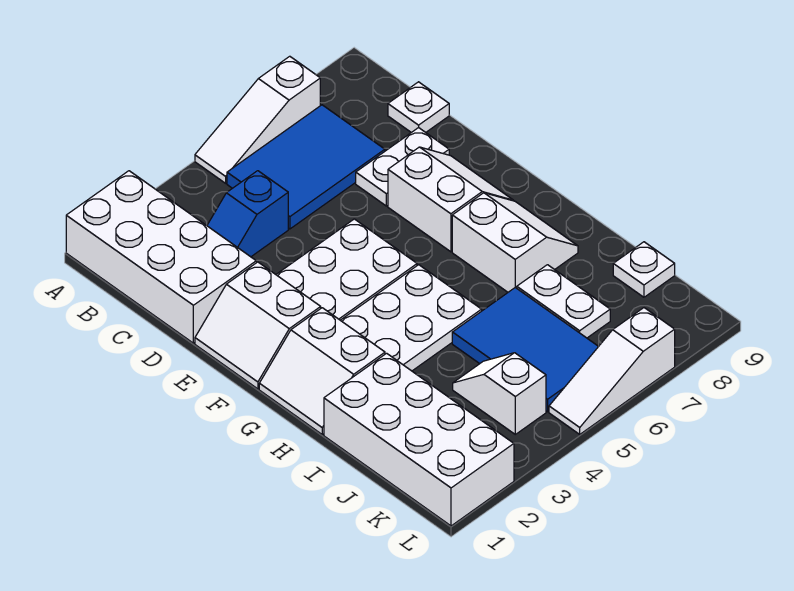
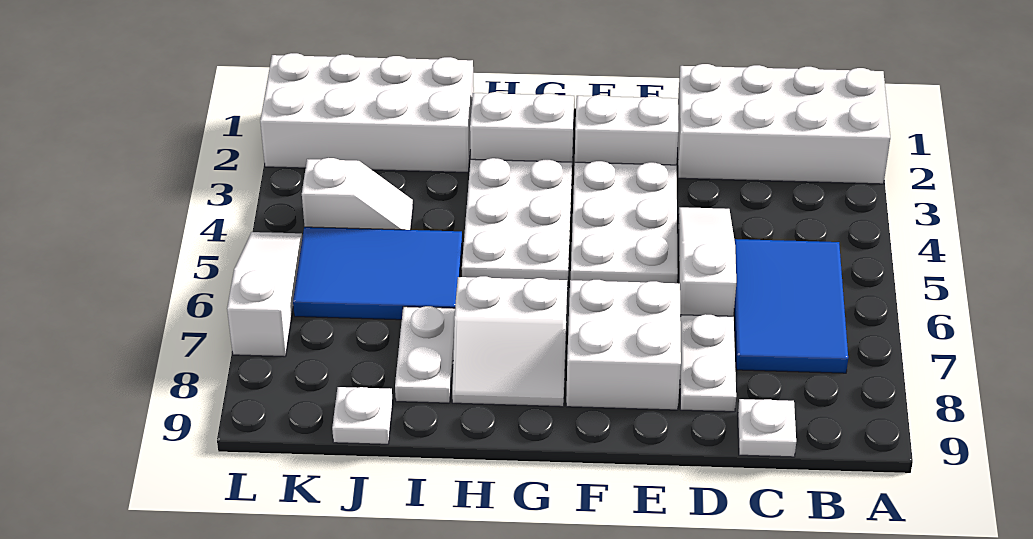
white 1x3 slope [195,56,320,183] -> white 1x3 slope moved to [678,207,736,316]
blue 1x2 slope [207,171,288,257] -> none
white 2x2 slope [388,147,514,252] -> white 2x2 brick [566,280,681,410]
white 1x2 plate [517,265,610,338] -> white 1x2 plate turned to [395,306,455,403]

